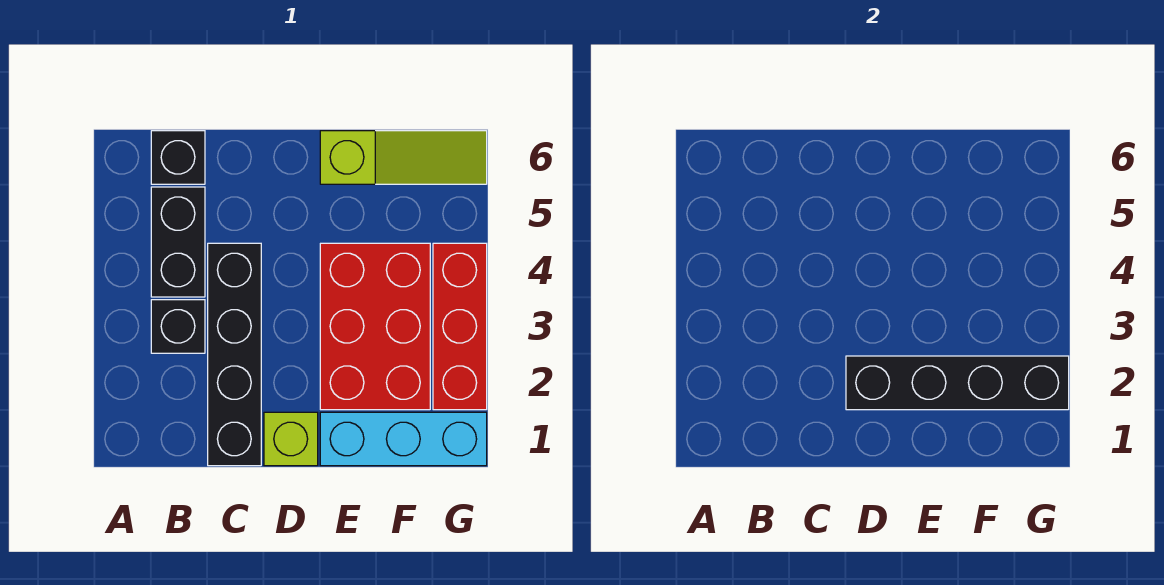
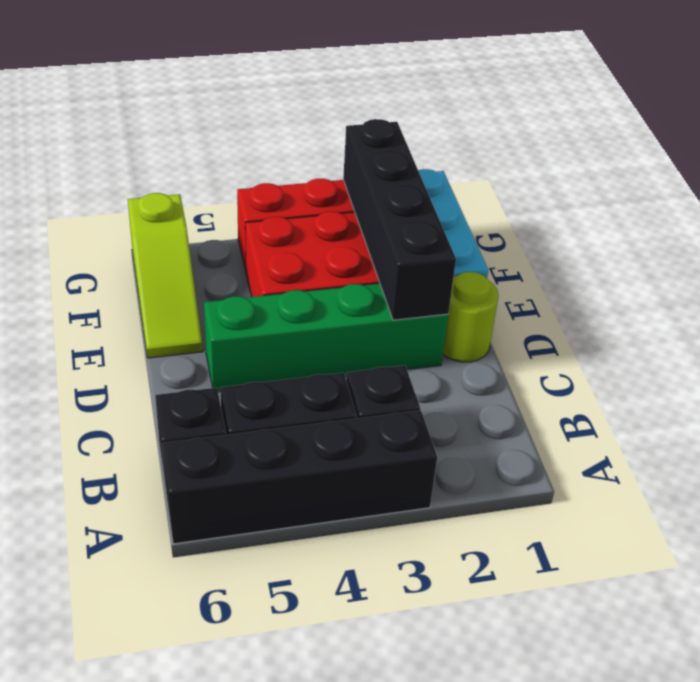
black 1x4 brick [208,243,261,466] -> black 1x4 brick moved to [162,411,437,544]
lime 1x1 brick [264,412,318,466] -> lime 1x1 round brick [443,272,499,362]
none -> green 1x4 brick [204,283,448,392]
lime 1x3 slope [320,131,487,184] -> lime 1x3 slope turned to [128,193,203,358]

